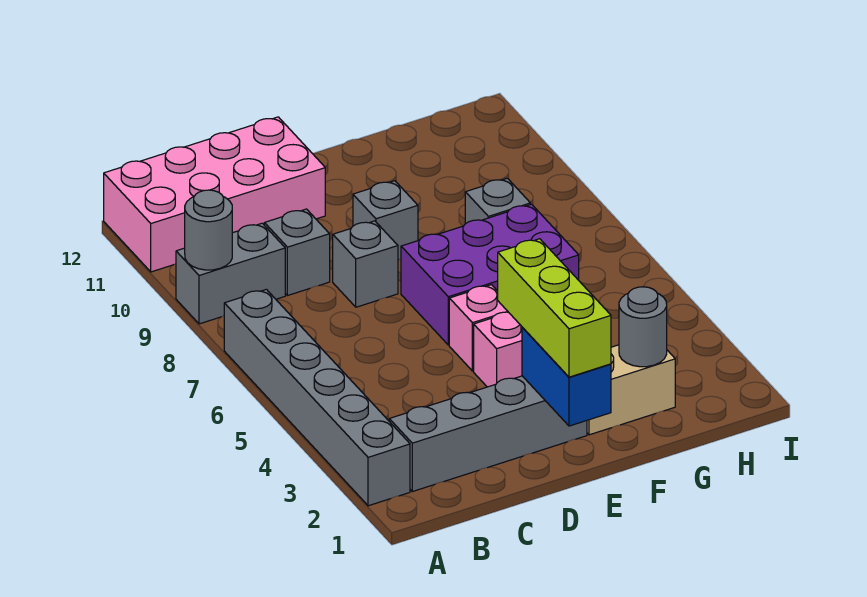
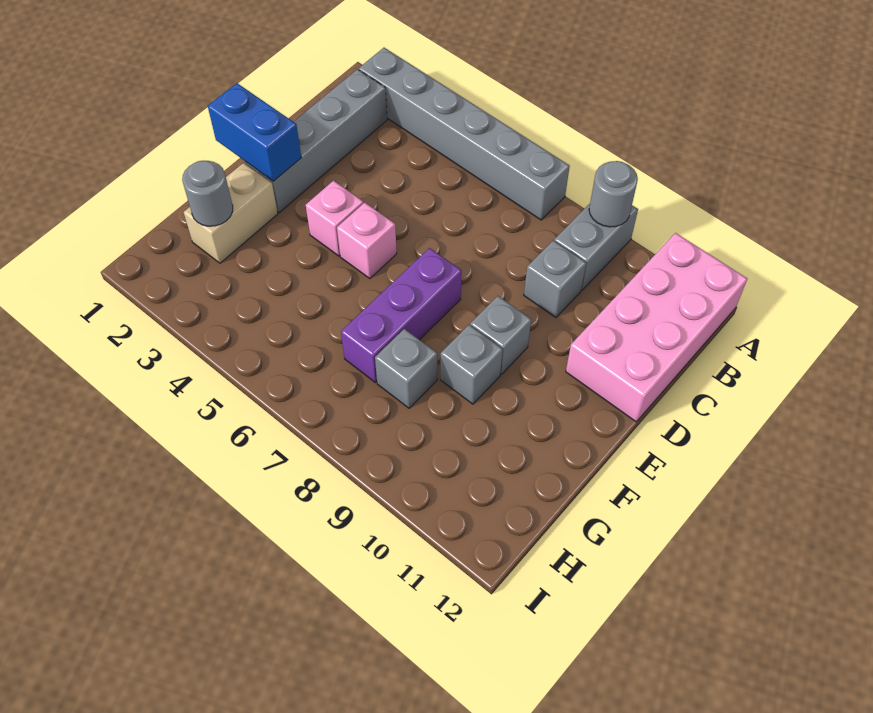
grey 1x1 brick [333,221,398,307] -> grey 1x1 brick moved to [440,325,503,404]
lime 1x3 brick [498,239,611,377] -> none
purple 2x3 brick [401,204,579,345] -> purple 1x3 brick [341,248,462,383]

